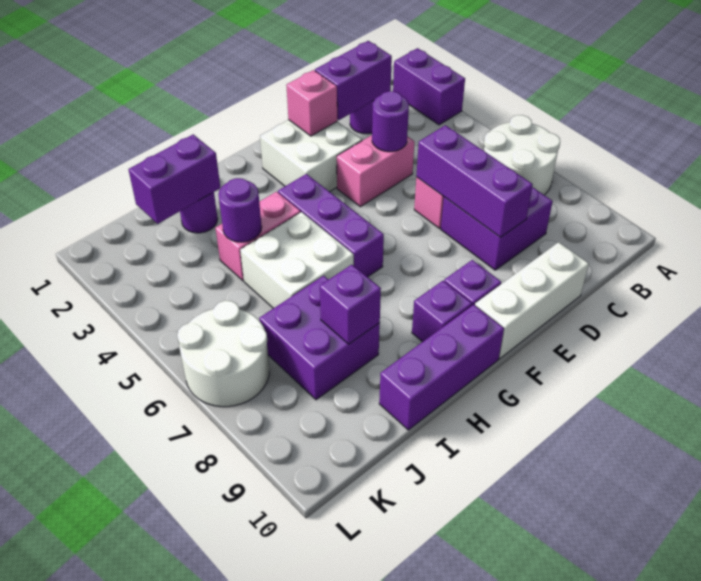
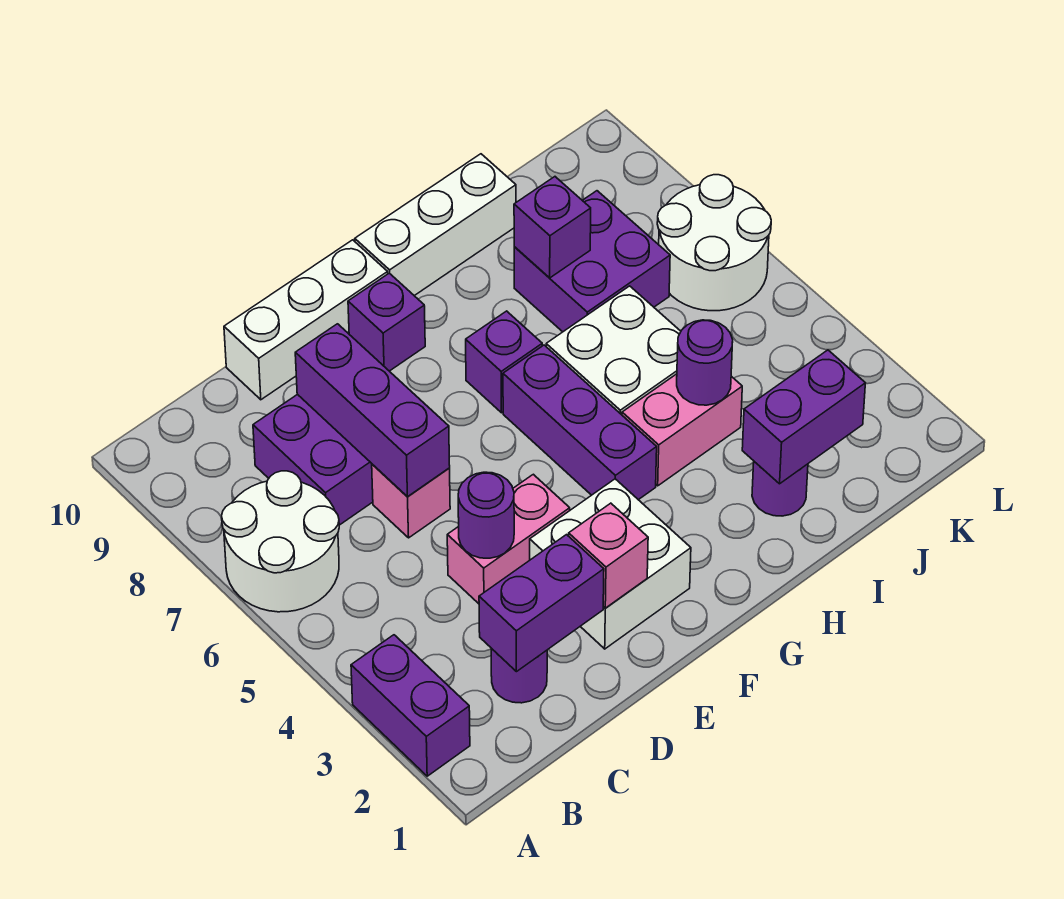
purple 1x1 brick [412,281,472,342] -> purple 1x1 brick moved to [466,311,542,413]
purple 1x3 brick [379,304,504,430] -> white 1x3 brick [355,154,516,296]

